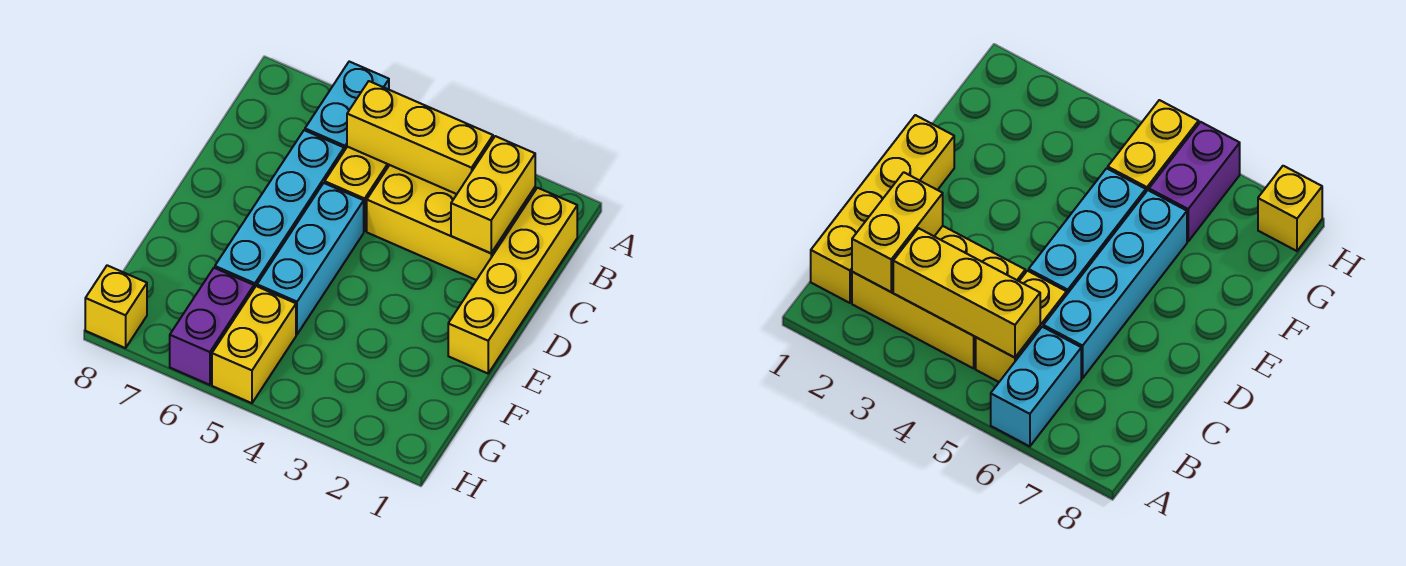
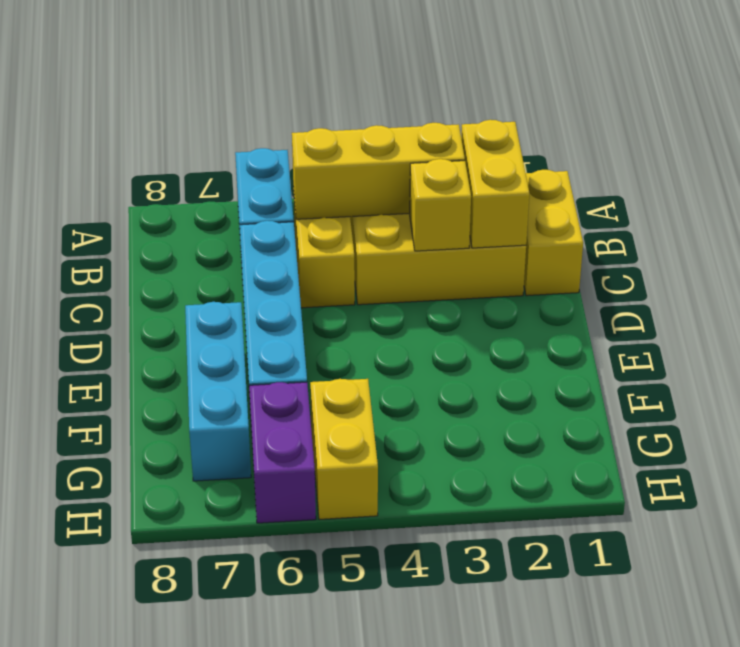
yellow 1x4 brick [448,188,577,373] -> yellow 1x2 brick [524,170,583,296]
cyan 1x3 brick [257,183,364,334] -> cyan 1x3 brick moved to [185,302,251,481]
yellow 1x1 brick [85,265,147,348] -> yellow 1x1 brick moved to [410,159,471,251]

